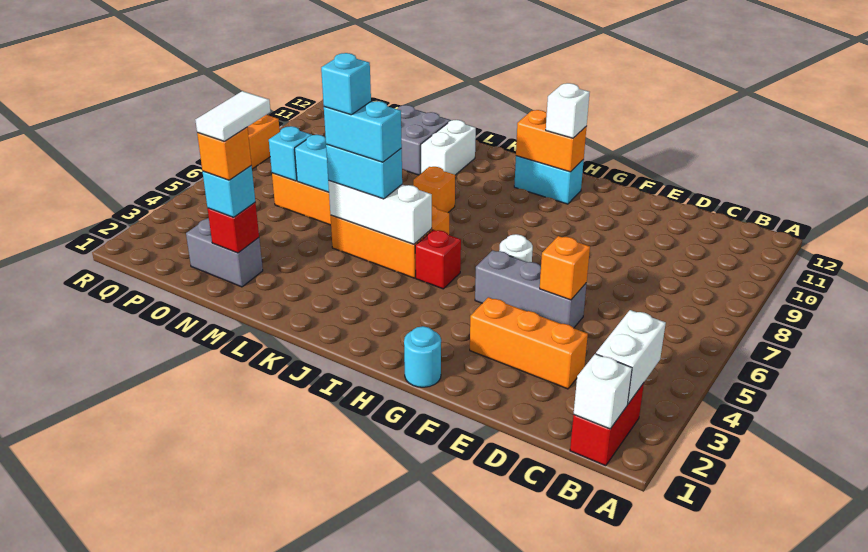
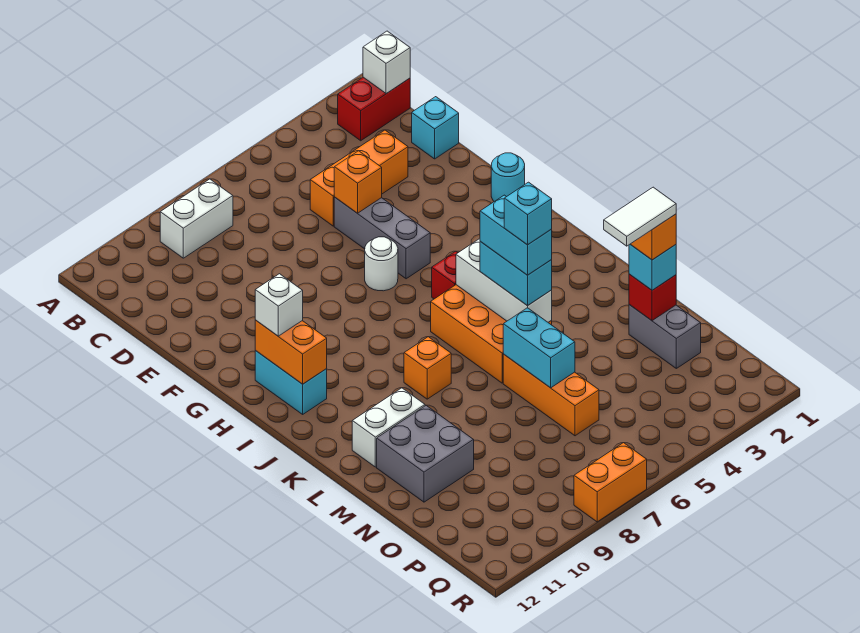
white 1x2 brick [596,310,666,404] -> white 1x2 brick moved to [160,179,233,258]
orange 1x3 brick [470,297,588,389] -> orange 1x3 brick turned to [310,130,408,226]
cyan 1x1 brick [269,126,312,181] -> cyan 1x1 brick moved to [412,97,459,159]

